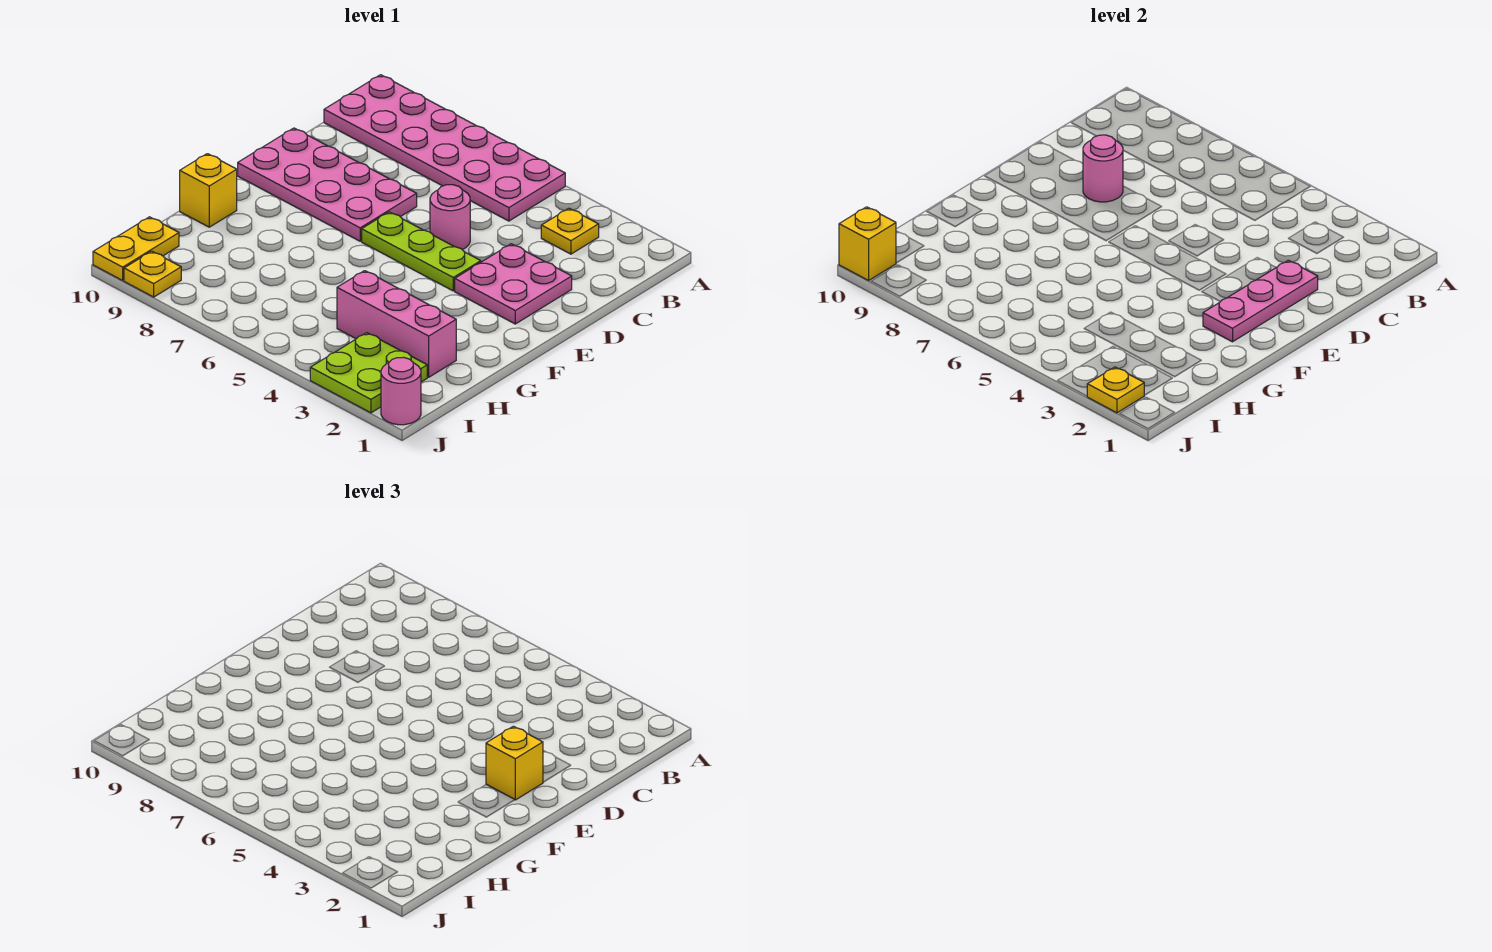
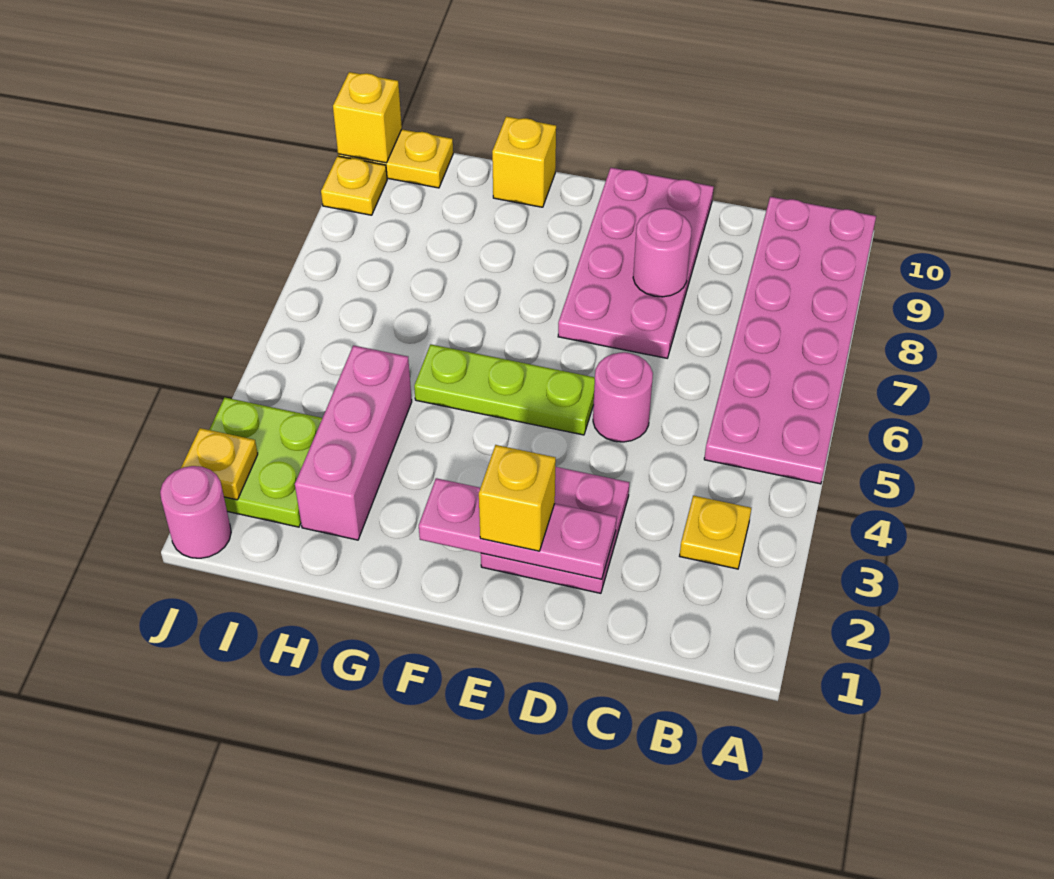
lime 1x3 plate [362,212,481,291] -> lime 1x3 plate turned to [414,344,595,435]

